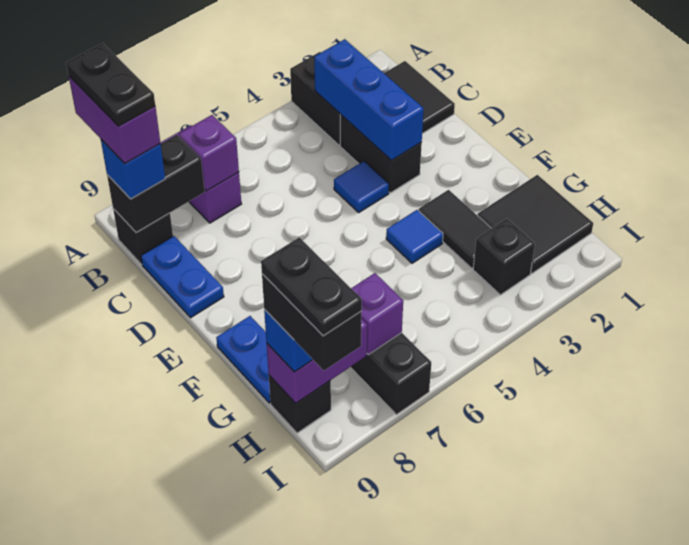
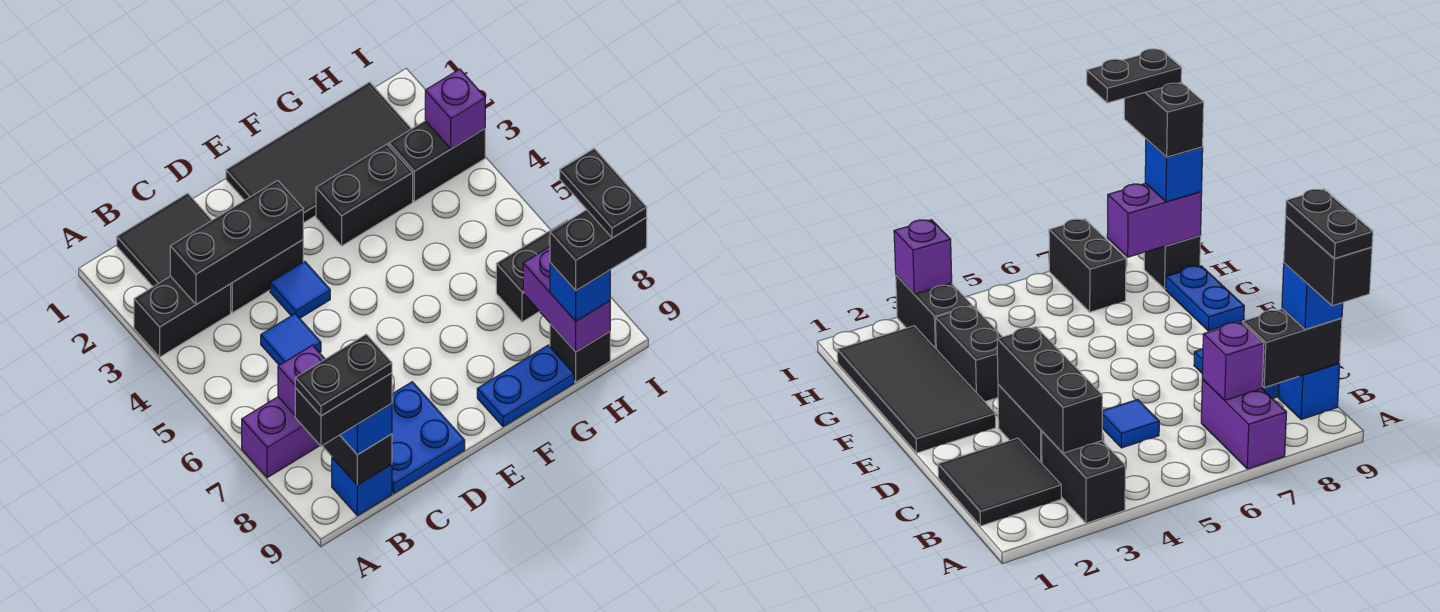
purple 1x2 brick [69,76,160,163] -> black 1x2 brick [295,373,392,446]
blue 1x3 brick [314,39,424,161] -> black 1x3 brick [170,180,303,305]
black 1x1 brick [113,209,173,264] -> blue 1x1 brick [332,458,392,516]
blue 1x2 plate [141,236,224,318] -> blue 2x2 plate [392,382,465,493]
black 1x2 tile [419,190,491,268] -> black 1x2 brick [316,144,413,246]
blue 1x1 tile [386,210,443,263] -> blue 1x1 tile moved to [261,314,321,365]
black 2x2 tile [477,175,593,273] -> black 2x4 tile [226,82,411,223]
black 1x1 brick [473,219,535,295] -> black 1x2 brick [389,121,485,202]
purple 1x1 brick [351,273,403,355] -> purple 1x1 brick moved to [425,69,485,149]
black 1x2 plate [261,237,362,336] -> black 1x2 plate turned to [560,149,647,238]

